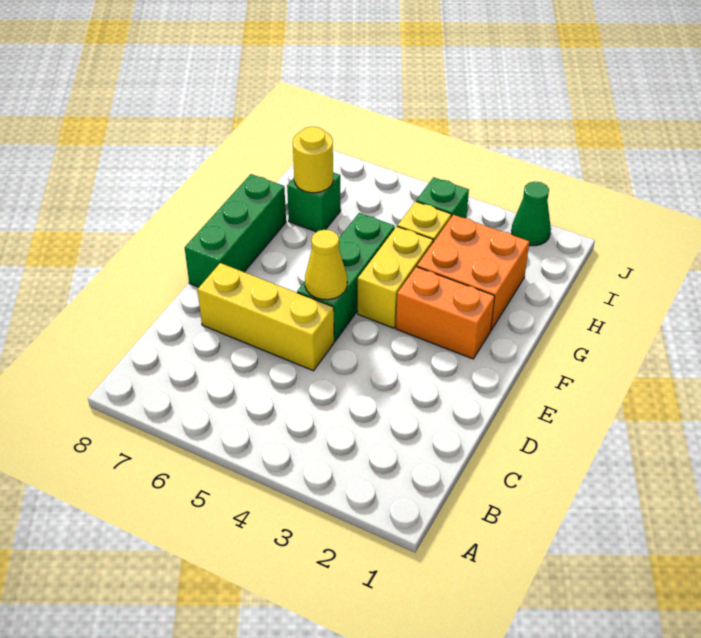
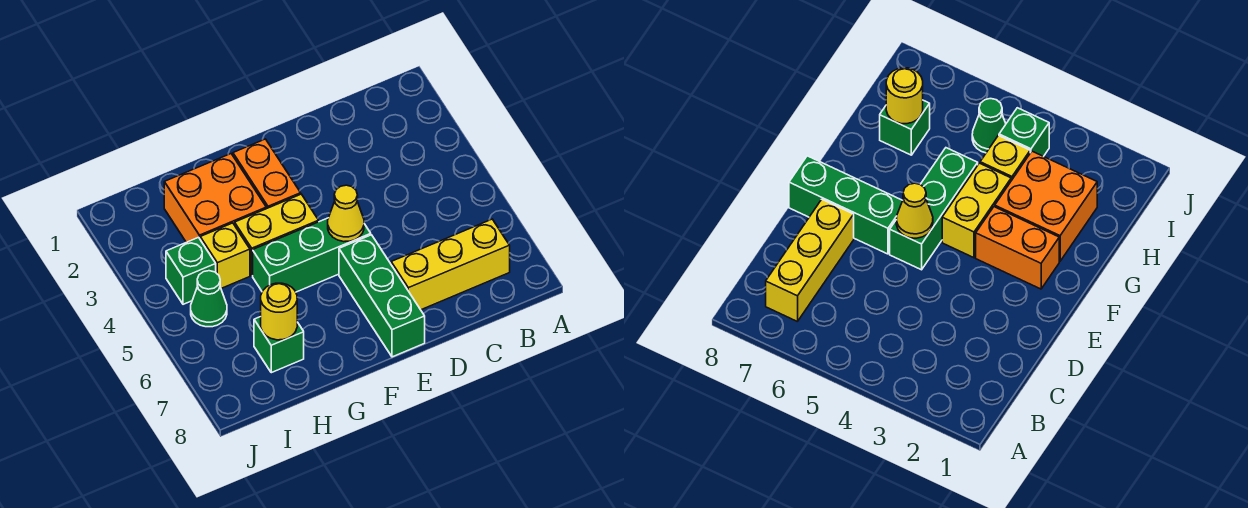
yellow 1x3 brick [198,263,334,371] -> yellow 1x3 brick turned to [391,219,510,310]
green 1x3 brick [185,174,286,287] -> green 1x3 brick turned to [339,235,425,357]
green 1x1 cone [511,182,551,246] -> green 1x1 cone moved to [191,271,227,327]

